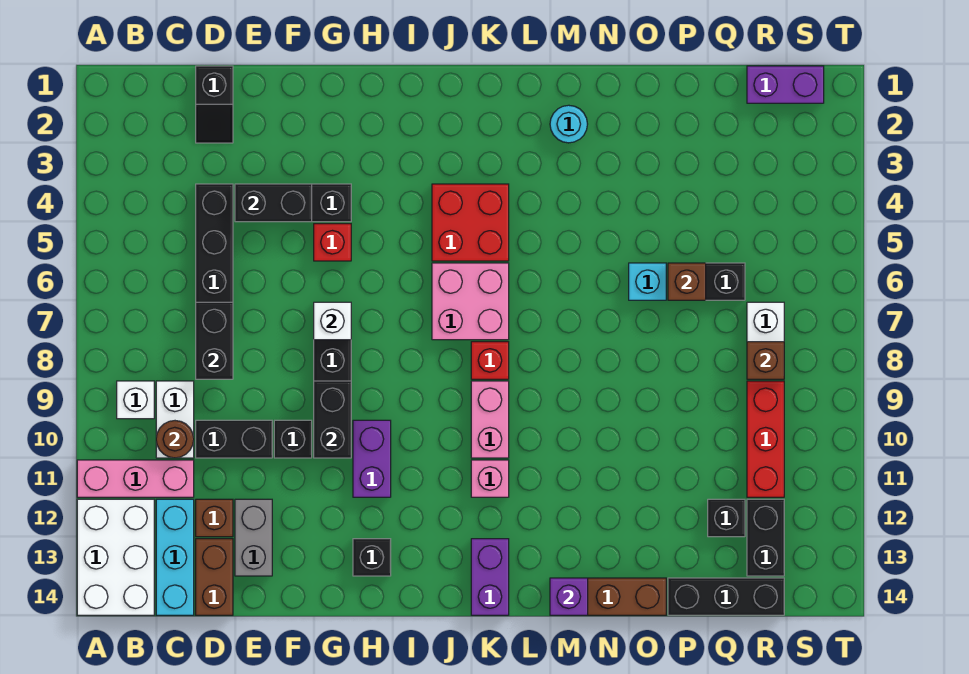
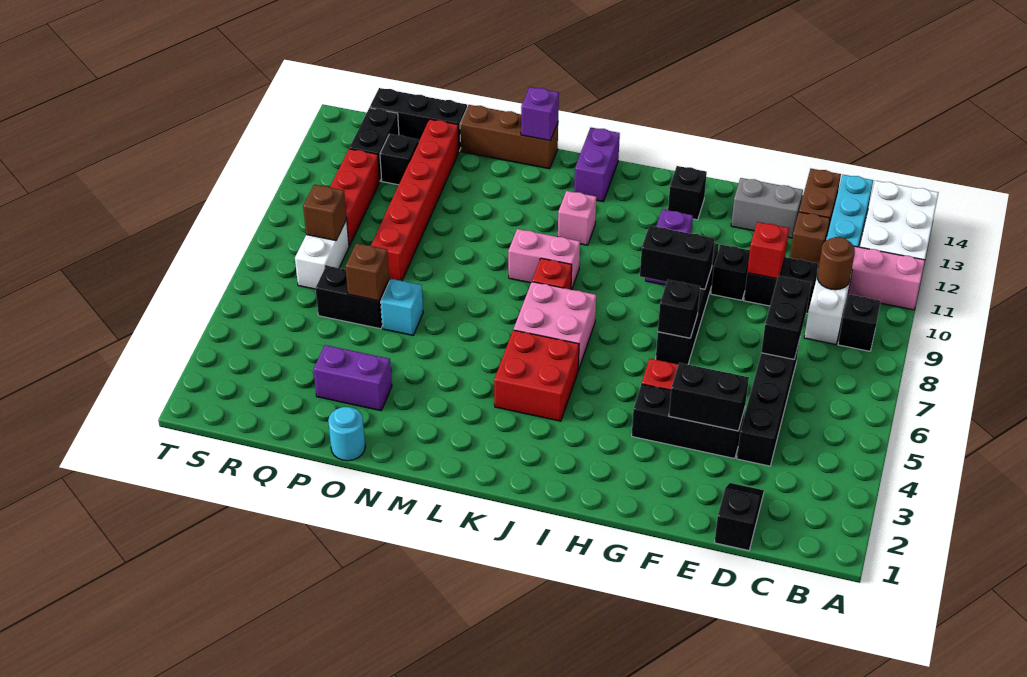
white 1x1 brick [117,381,154,419] -> black 1x1 brick [838,294,881,351]
none -> red 1x1 brick [747,222,789,279]
grey 1x2 brick [235,499,272,576] -> grey 1x2 brick turned to [731,178,803,238]
white 1x1 brick [314,302,351,340] -> black 1x1 brick [658,280,700,338]
black 1x2 brick [314,381,351,458] -> black 1x2 brick turned to [640,226,715,289]
pink 1x2 brick [471,381,509,458] -> pink 1x2 brick turned to [508,229,580,290]
cyan 1x1 round brick [550,105,587,143] -> cyan 1x1 round brick moved to [328,407,365,461]
none -> red 1x6 brick [371,119,459,281]
purple 1x2 brick [747,66,824,103] -> purple 1x2 brick moved to [313,345,392,411]

